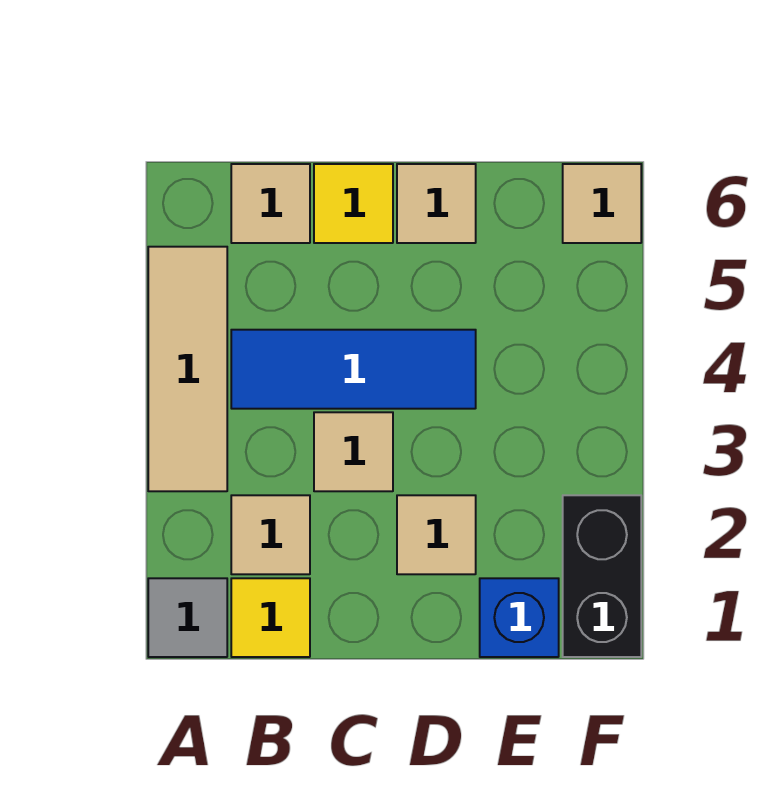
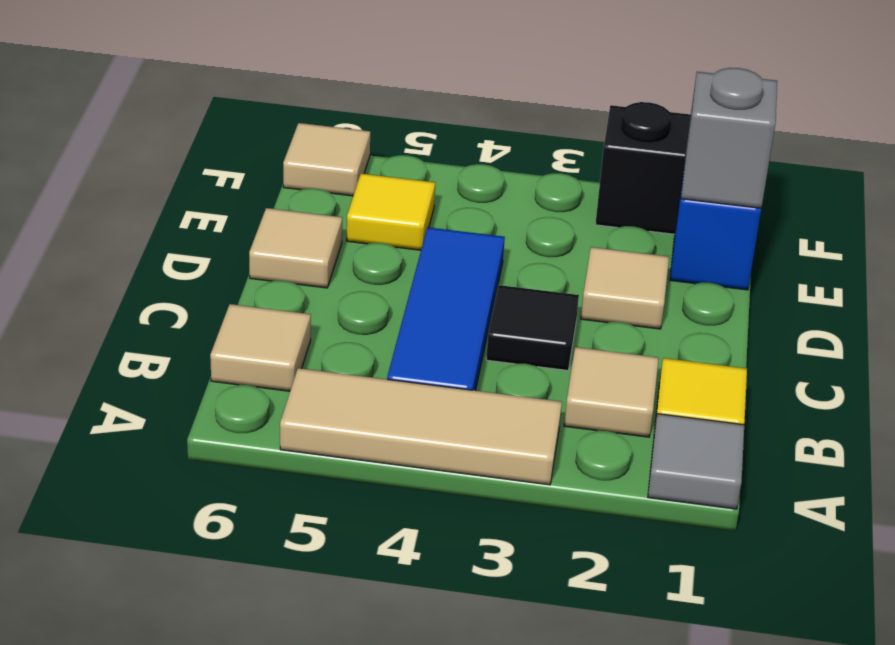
tan 1x1 tile [314,412,393,491] -> black 1x1 tile [486,285,579,370]
yellow 1x1 tile [314,164,393,243] -> yellow 1x1 tile moved to [347,173,435,250]
none -> grey 1x1 brick [681,68,777,208]

